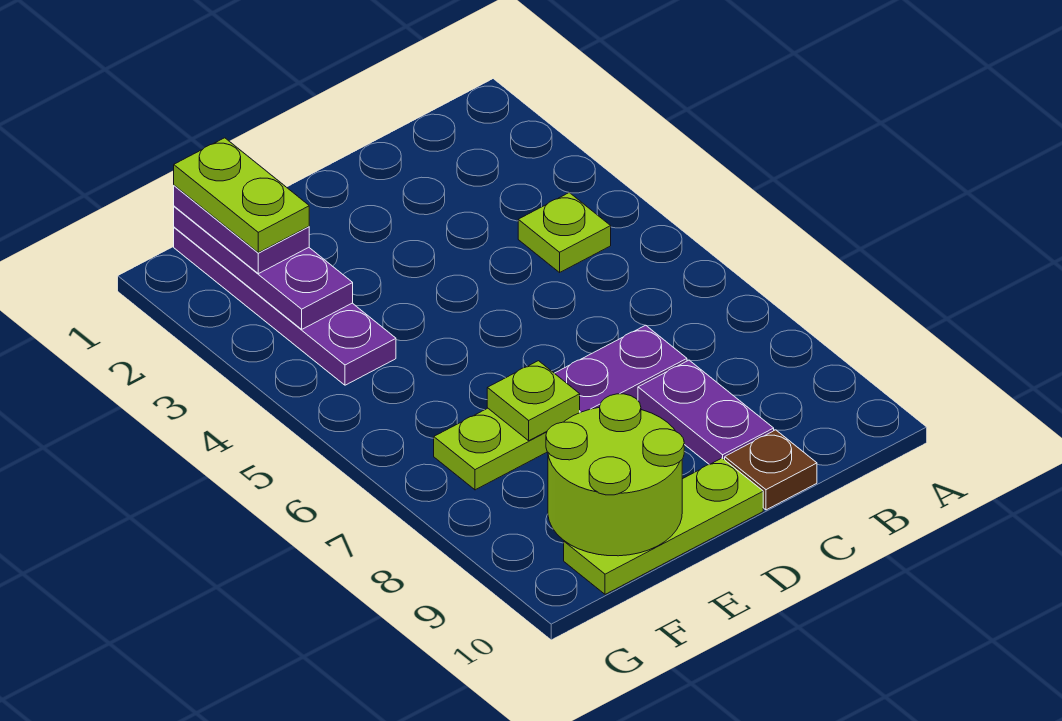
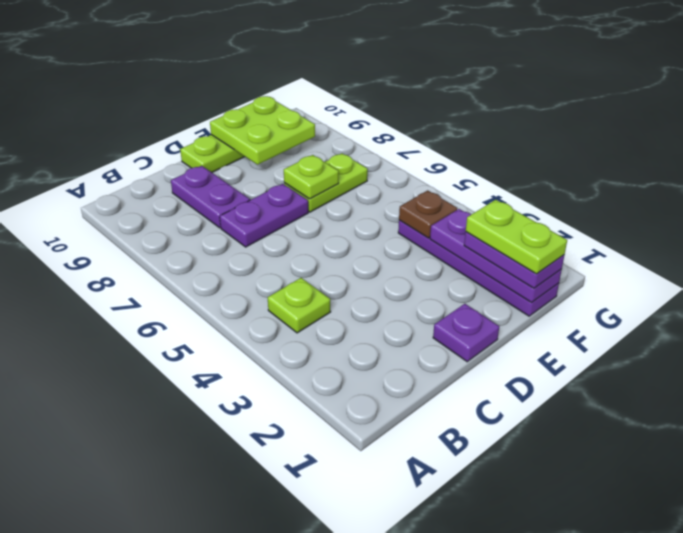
brown 1x1 plate [725,430,817,510] -> brown 1x1 plate moved to [399,190,458,238]
none -> purple 1x1 plate [433,304,499,362]
lime 2x2 round brick [546,394,684,556] -> lime 2x2 plate [210,96,315,165]

